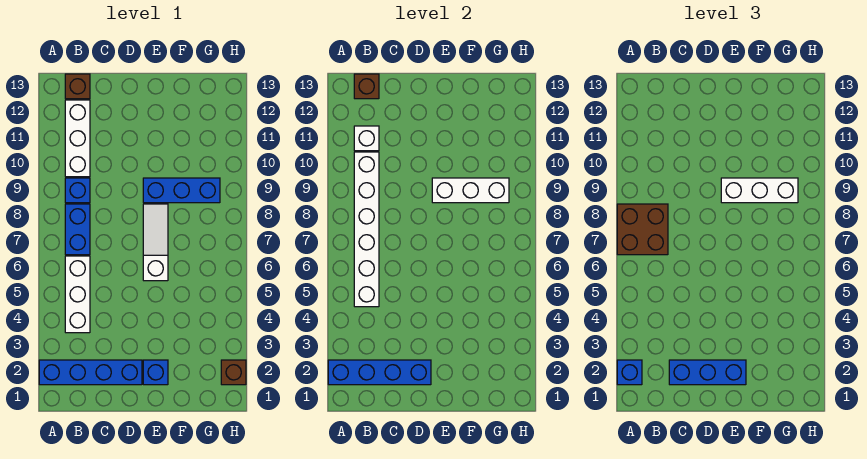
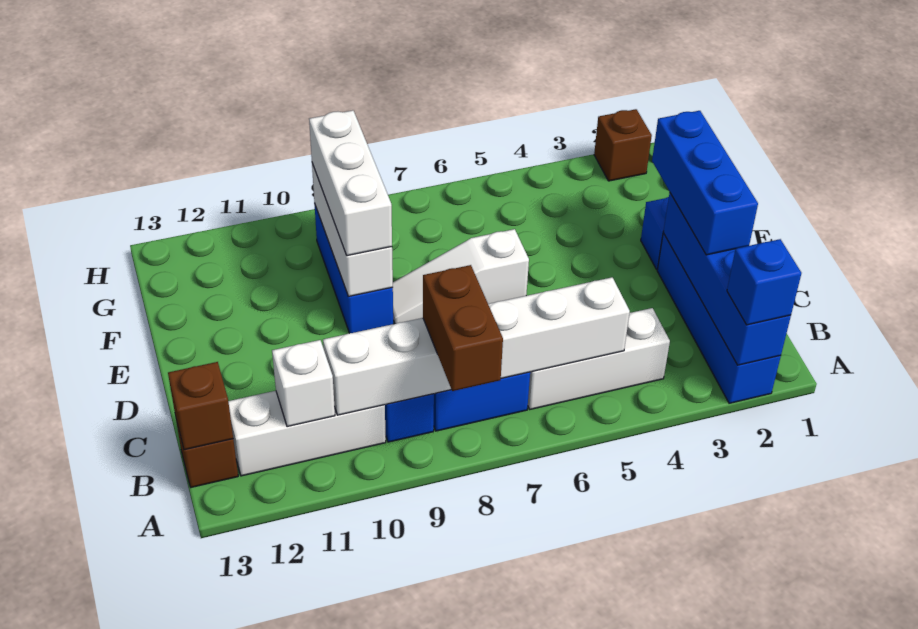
brown 2x2 brick [617,204,668,255] -> brown 1x2 brick [423,265,503,391]

